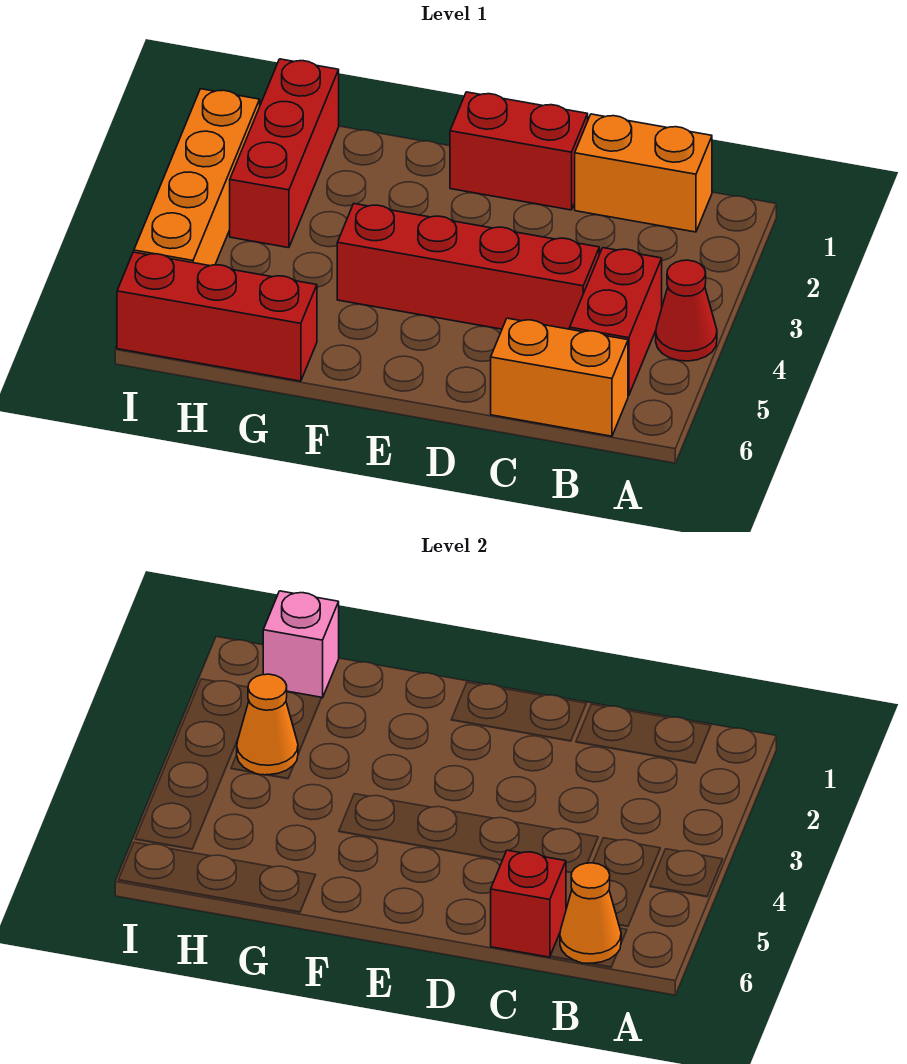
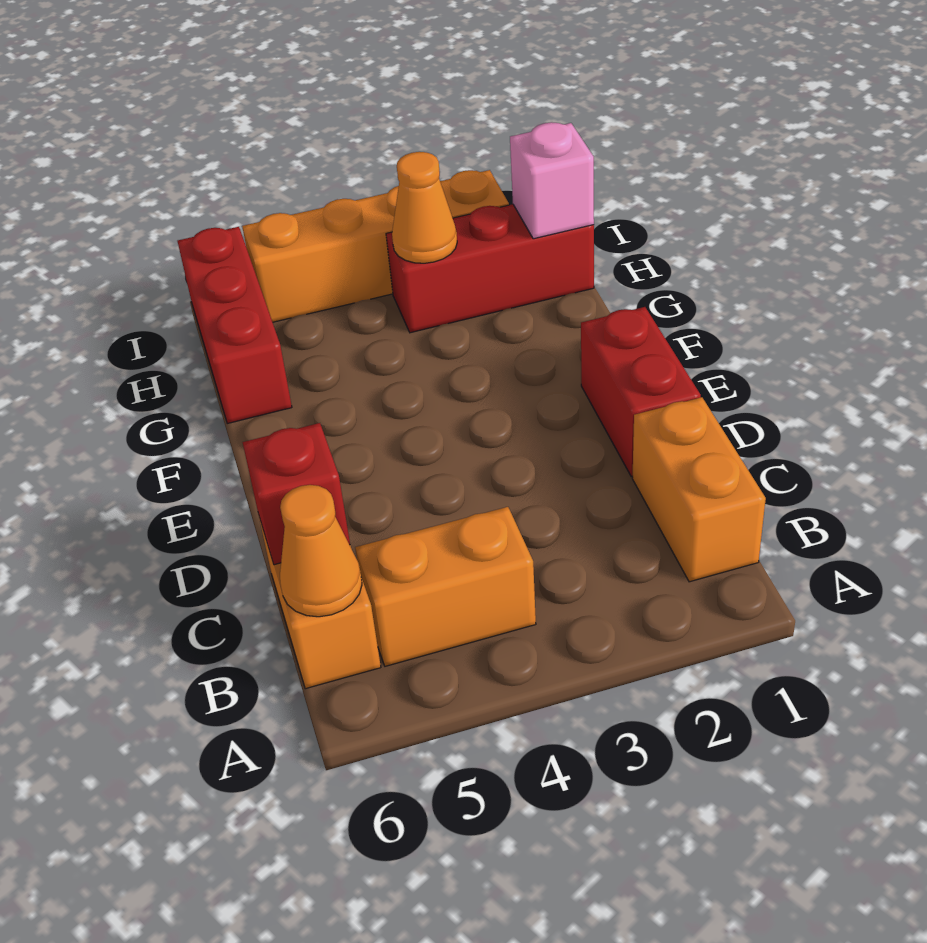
red 1x1 cone [656,260,717,361] -> none
red 1x2 brick [570,248,662,395] -> orange 1x2 brick [355,507,536,666]
red 1x4 brick [337,204,599,329] -> none

